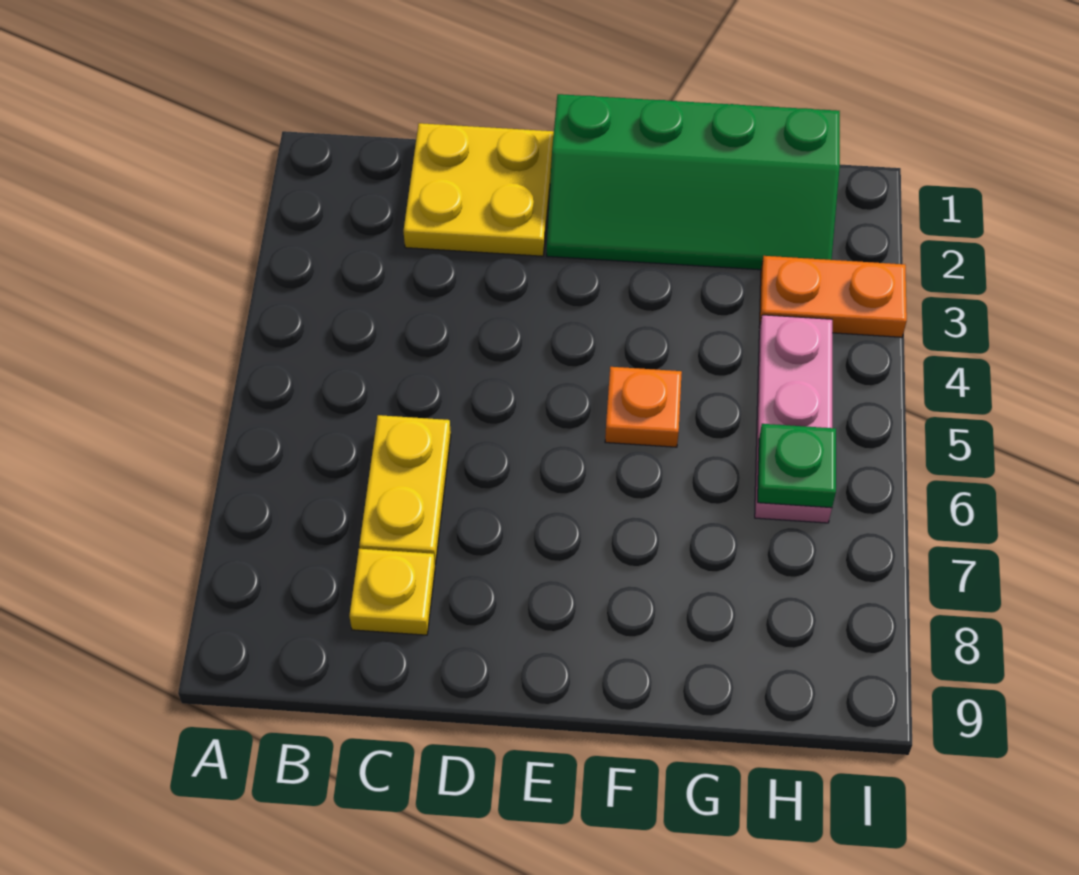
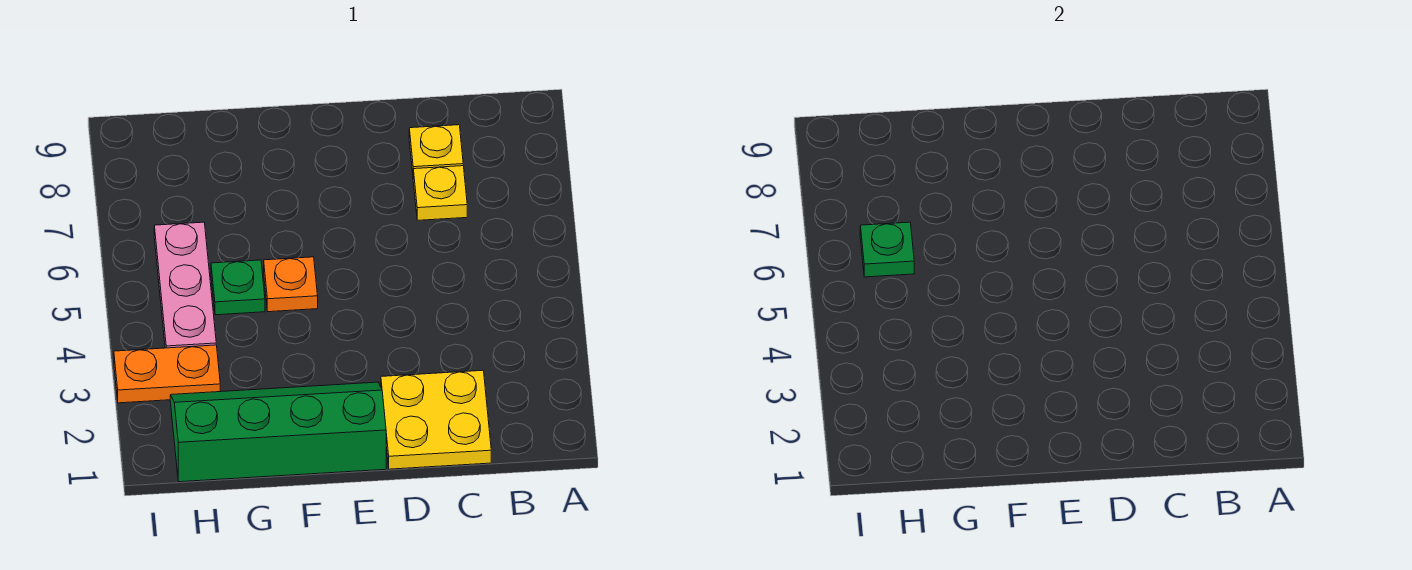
yellow 1x2 plate [359,415,451,565] -> yellow 1x1 plate [413,166,467,220]
none -> green 1x1 plate [211,260,265,315]

